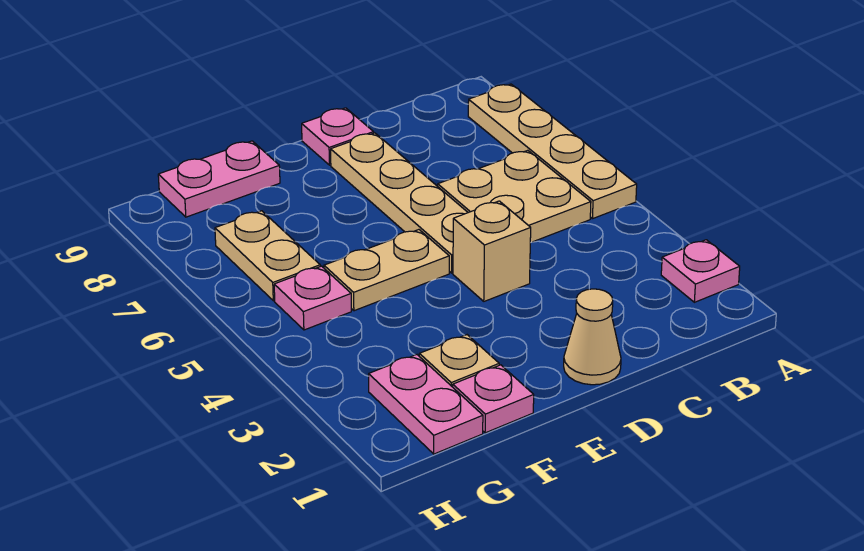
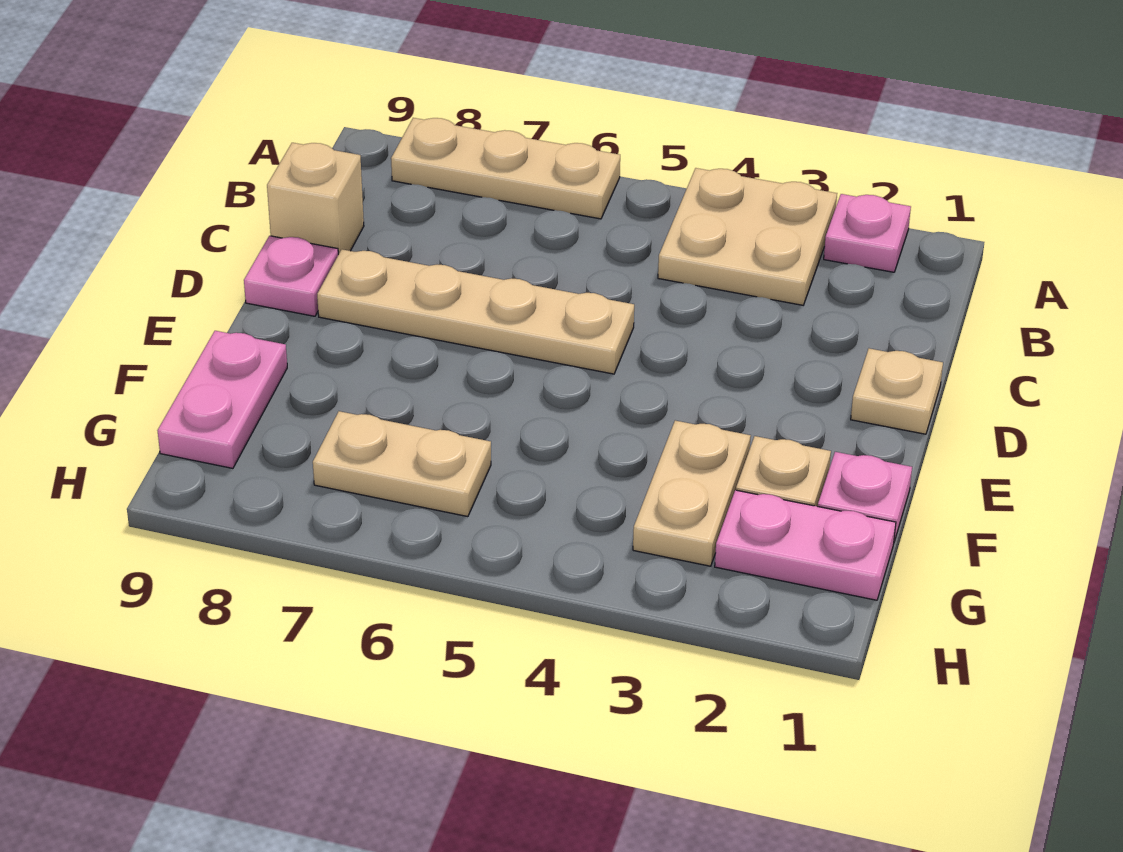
tan 1x4 plate [468,84,637,219] -> tan 1x3 plate [391,118,620,219]
tan 2x2 plate [438,150,591,243] -> tan 2x2 plate moved to [658,168,837,305]
tan 1x1 cone [564,289,621,385] -> tan 1x1 plate [851,348,943,434]
tan 1x1 brick [453,201,531,301] -> tan 1x1 brick moved to [267,143,364,255]
tan 1x2 plate [324,230,449,311] -> tan 1x2 plate moved to [633,421,751,566]
pink 1x1 plate [274,266,351,330] -> none

